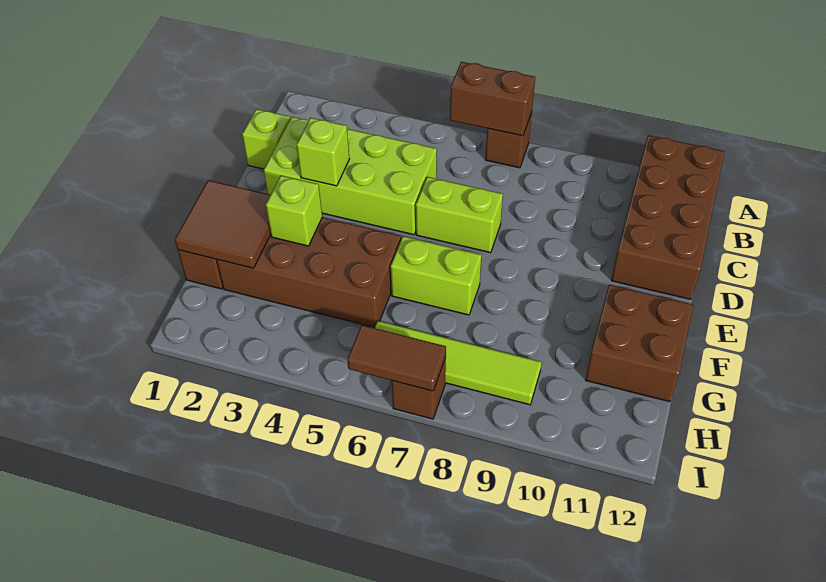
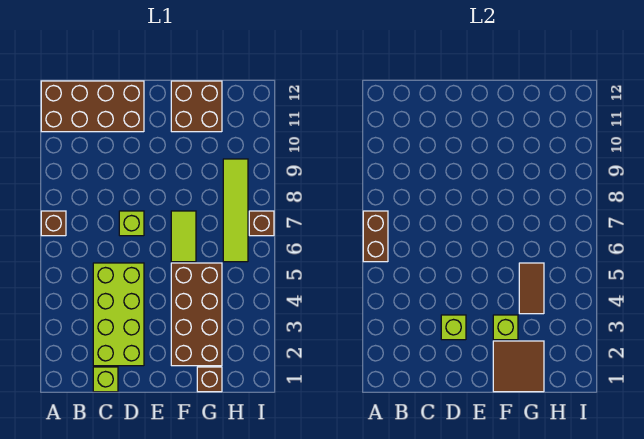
lime 1x2 brick [416,177,503,253] -> lime 1x1 brick [119,211,144,236]
lime 1x2 brick [391,236,481,315] -> lime 1x2 tile [171,211,196,262]
brown 1x2 tile [347,325,446,391] -> brown 1x2 tile moved to [519,263,544,314]

